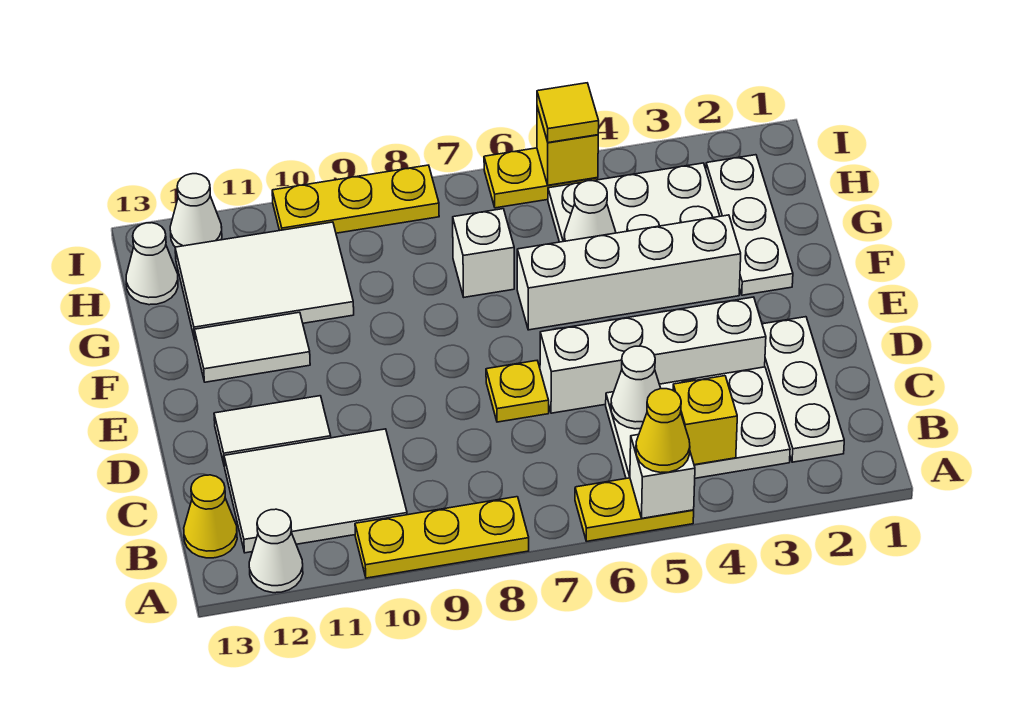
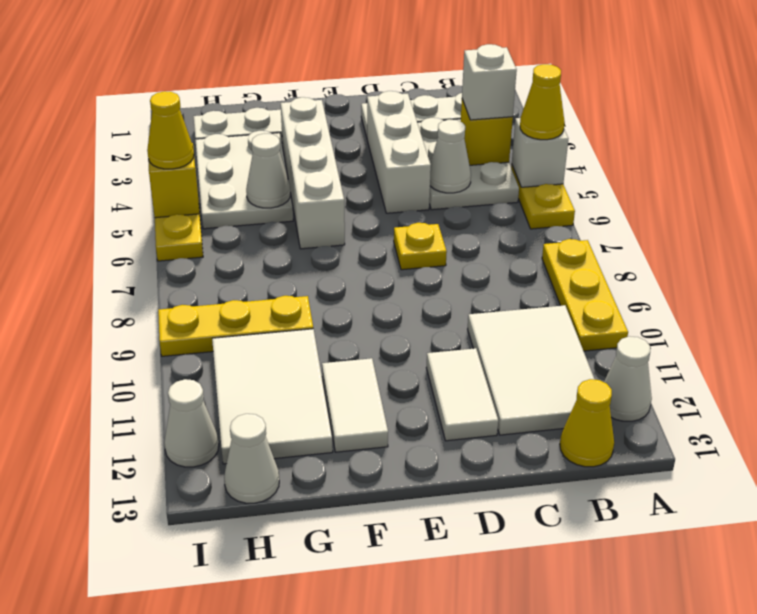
white 1x4 brick [540,297,766,413] -> white 1x3 brick [367,91,431,213]
white 1x1 brick [453,209,514,297] -> white 1x1 brick moved to [462,44,517,120]
yellow 1x1 tile [537,83,599,143] -> yellow 1x1 cone [147,91,194,169]
yellow 1x3 plate [272,165,439,233] -> yellow 1x3 plate turned to [158,296,313,356]

